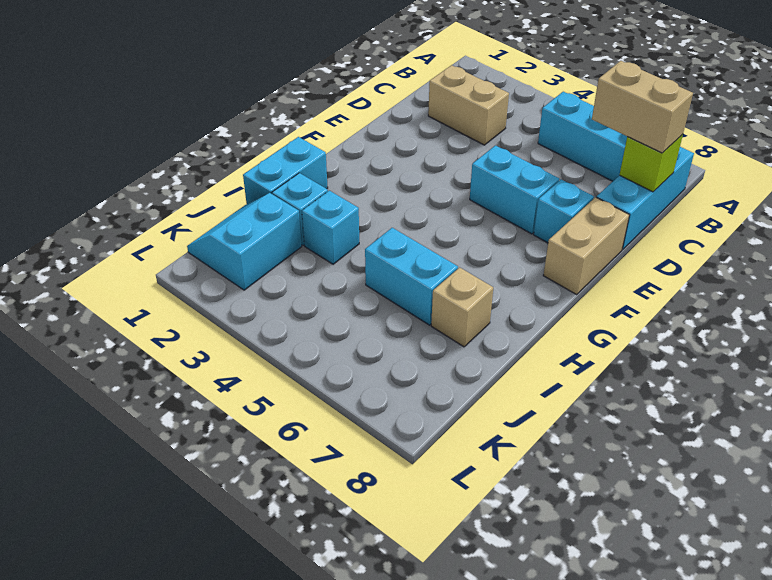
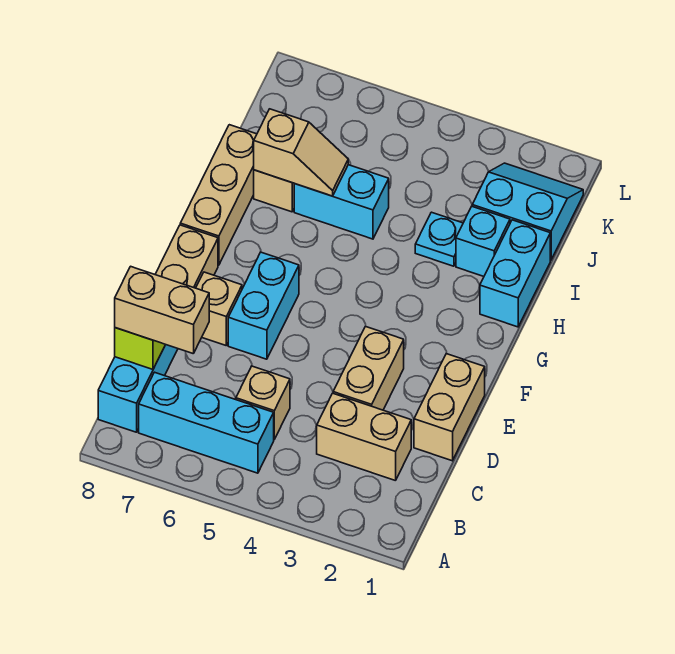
none -> tan 1x1 brick [236,366,290,439]
none -> tan 1x2 brick [414,353,485,461]
none -> tan 1x2 brick [333,326,404,410]
cyan 1x2 brick [470,146,559,234] -> cyan 1x2 brick turned to [228,252,299,359]
cyan 1x1 brick [534,179,594,243] -> tan 1x1 brick [196,272,242,345]
none -> tan 1x3 brick [180,125,257,265]
cyan 1x1 brick [302,191,359,264] -> cyan 1x1 plate [415,212,463,266]
none -> tan 1x2 slope [254,109,348,196]
cyan 2x2 slope [187,193,302,290] -> cyan 2x2 slope turned to [472,163,583,260]

